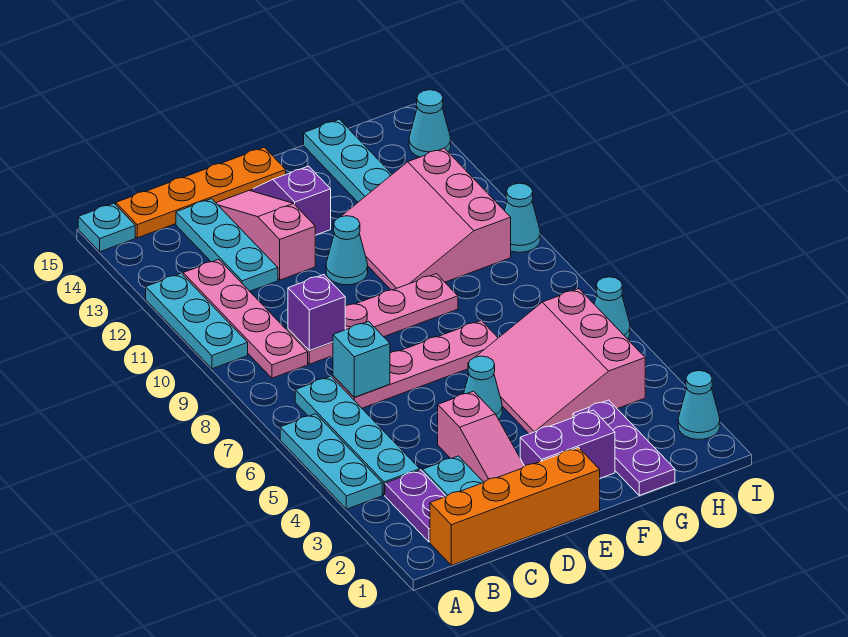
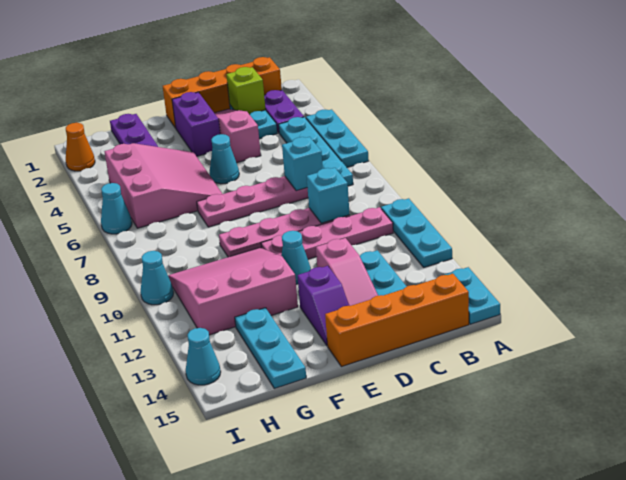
cyan 1x1 plate [78,203,135,252] -> cyan 1x2 plate [445,267,500,324]
pink 1x4 plate [183,260,308,378] -> pink 1x4 plate turned to [261,207,393,259]
orange 1x4 plate [116,147,286,238] -> orange 1x4 brick [325,274,469,367]
none -> lime 1x1 brick [226,67,266,114]
purple 1x1 brick [288,275,345,351] -> cyan 1x1 brick [307,168,350,223]
purple 1x2 brick [520,410,615,478] -> purple 1x2 brick turned to [172,92,220,156]
pink 3x3 slope [333,148,511,290] -> pink 3x3 slope turned to [168,248,298,335]
cyan 1x1 cone [678,371,720,439] -> orange 1x1 cone [66,123,95,171]

